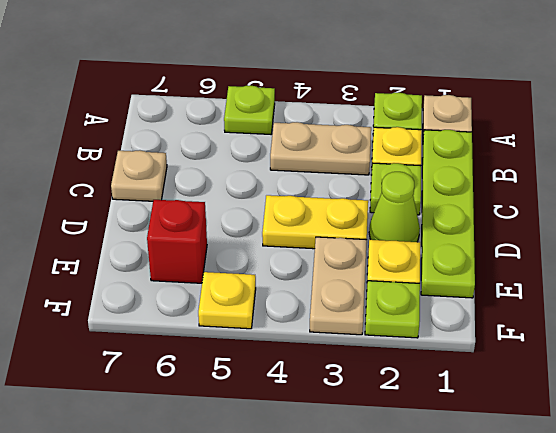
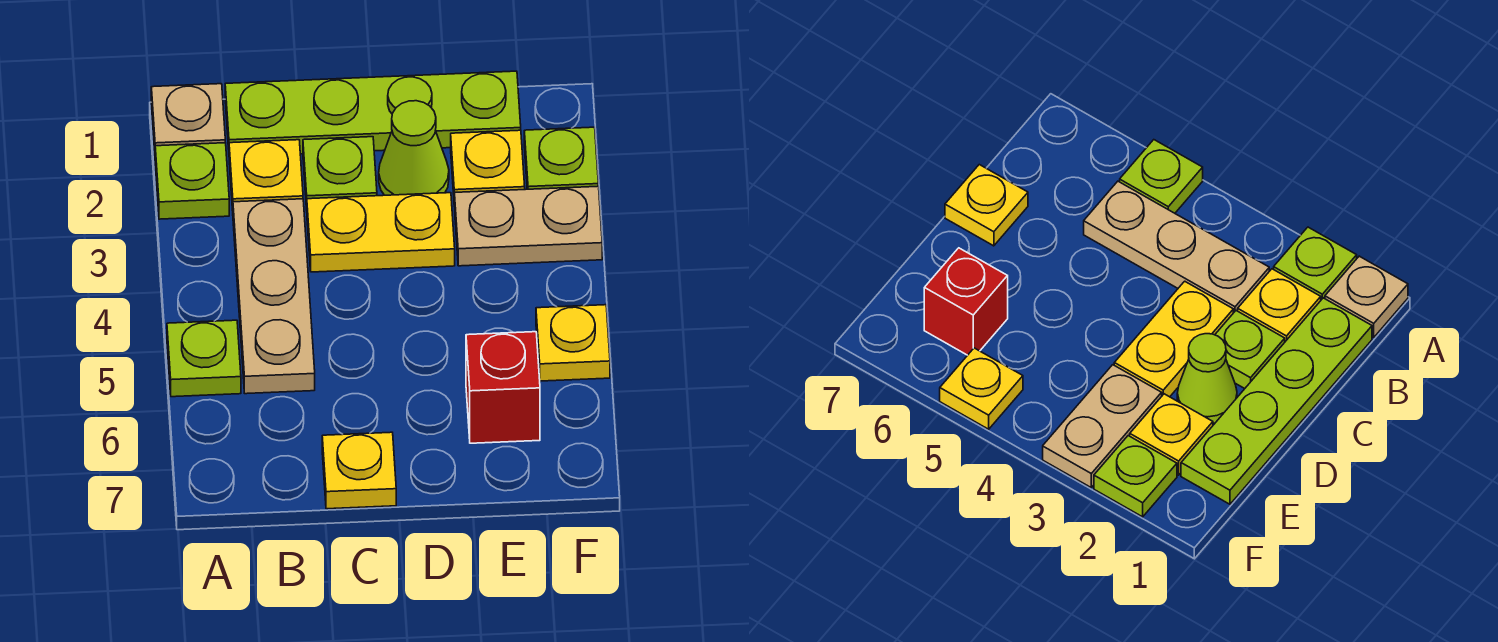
tan 1x2 plate [270,122,371,175] -> tan 1x3 plate [233,199,315,394]
tan 1x1 plate [111,150,167,201] -> yellow 1x1 plate [322,432,396,509]
yellow 1x2 plate [262,195,368,249] -> yellow 1x2 plate turned to [307,193,455,272]

